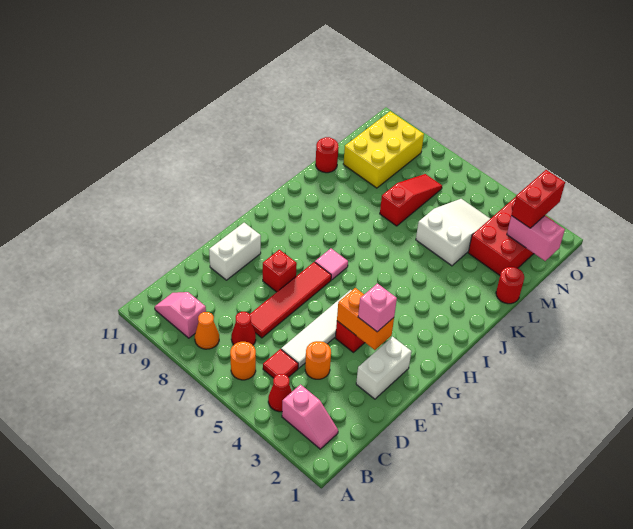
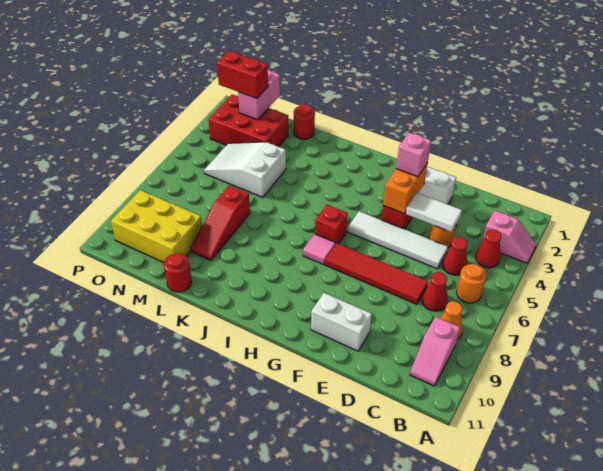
pink 1x2 slope [282,385,338,449] -> pink 1x2 slope turned to [482,211,536,263]
red 1x1 tile [263,349,298,378] -> red 1x1 cone [443,237,467,275]
none -> white 1x2 tile [406,193,462,232]
red 1x1 brick [263,250,297,292] -> red 1x1 brick moved to [315,205,348,245]
red 1x3 slope [380,174,442,226] -> red 1x3 slope turned to [191,185,250,260]

